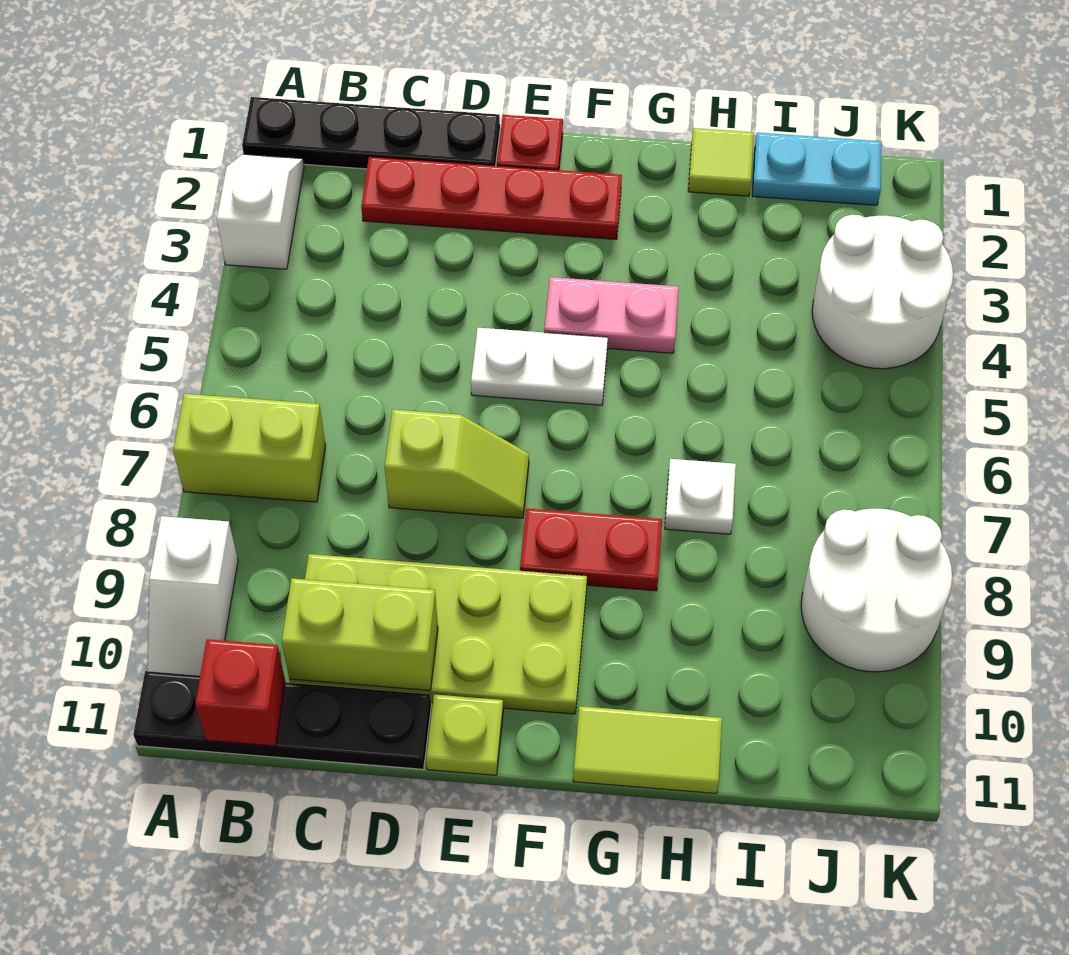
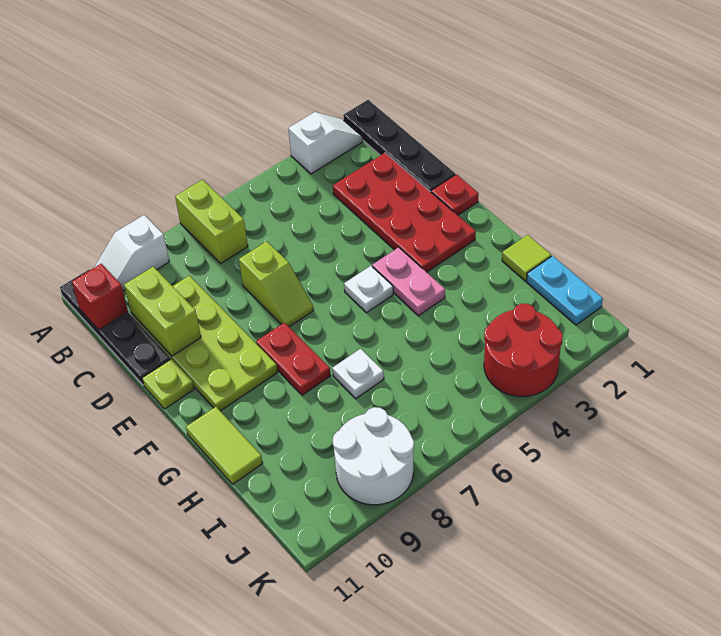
red 1x4 plate [361,157,622,239] -> red 2x4 plate [333,153,476,272]
white 1x2 plate [471,328,608,405] -> white 1x1 plate [344,266,393,313]
white 2x2 round brick [812,215,953,369] -> red 2x2 round brick [484,304,563,396]

